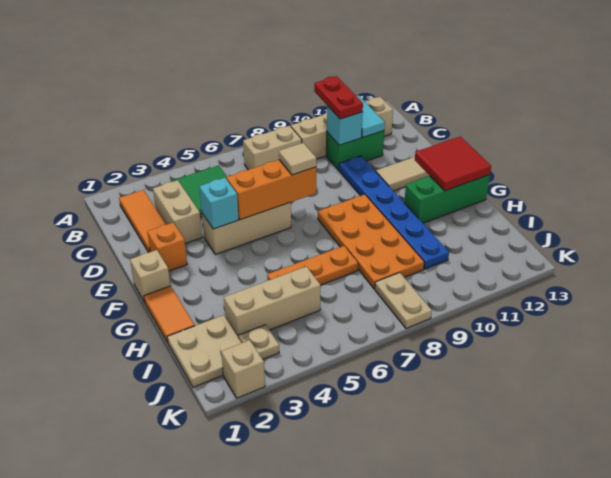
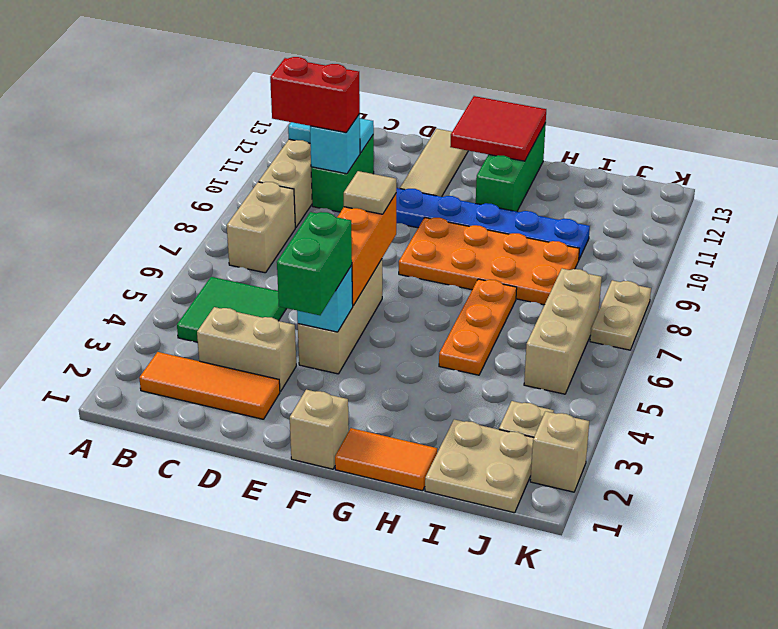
red 1x2 plate [314,76,363,119] -> red 1x2 brick [270,57,360,132]
orange 1x1 brick [147,223,187,271] -> none
none -> green 1x2 brick [277,212,352,315]
tan 1x3 brick [224,266,321,338] -> tan 1x3 brick moved to [524,269,602,394]
tan 1x2 plate [375,273,432,328] -> tan 1x2 plate turned to [590,280,651,350]

